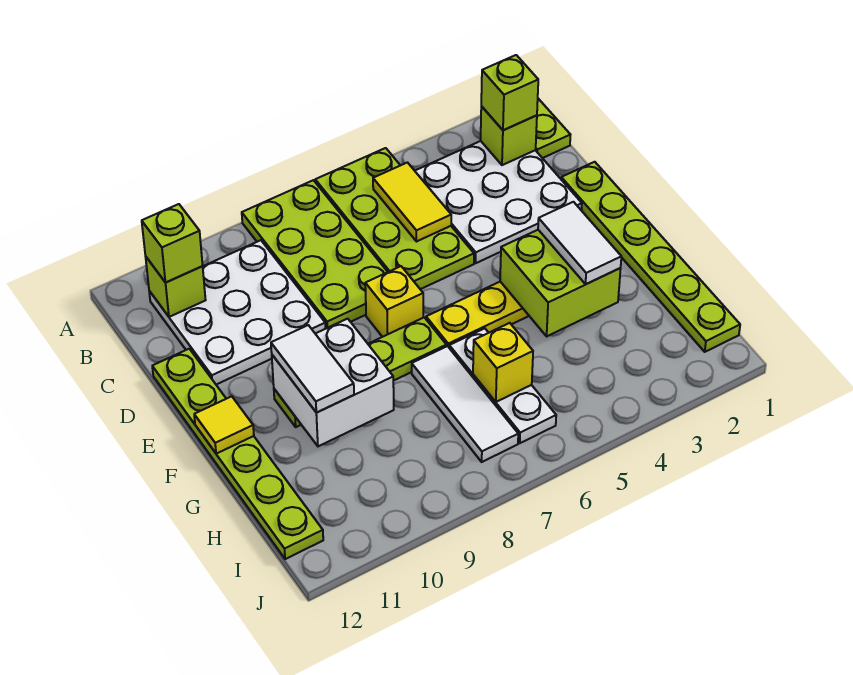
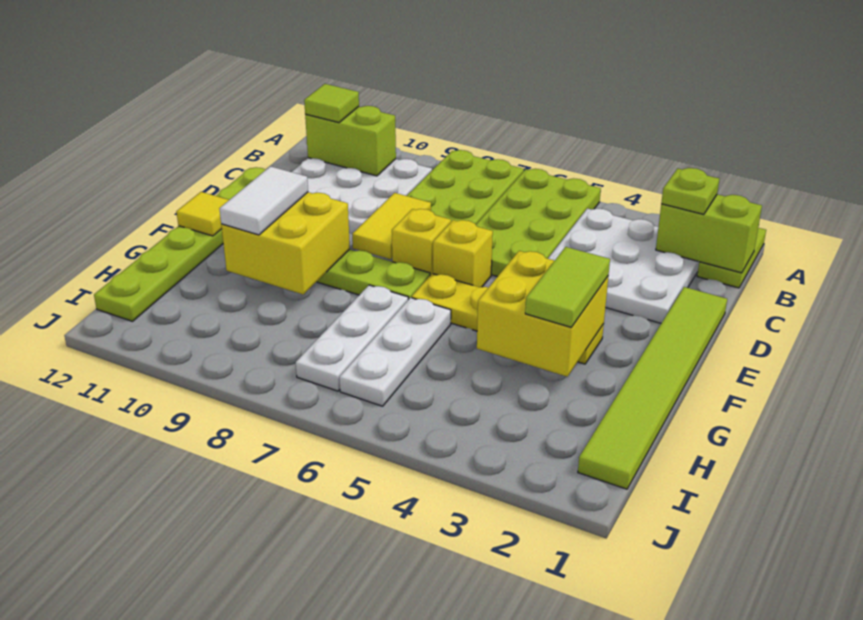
lime 1x1 brick [481,106,537,165] -> lime 1x2 brick [656,194,762,273]
lime 1x1 brick [481,55,538,130] -> lime 1x1 plate [661,168,719,214]
yellow 1x2 tile [373,163,451,242] -> yellow 1x2 tile moved to [352,193,431,259]
lime 1x1 brick [146,257,206,317] -> lime 1x2 brick [305,106,396,176]
lime 1x1 brick [142,204,203,282] -> lime 1x1 tile [304,84,359,123]
lime 1x6 plate [561,162,740,352] -> lime 1x6 tile [578,287,727,489]
lime 2x2 brick [500,230,621,336] -> yellow 2x2 brick [477,251,608,377]
white 1x2 tile [538,202,621,284] -> lime 1x2 tile [525,247,610,327]
white 2x2 brick [272,319,394,446] -> yellow 2x2 brick [221,192,350,294]
white 1x3 tile [412,346,518,462] -> white 1x3 plate [296,285,408,391]
yellow 1x1 brick [473,323,533,402] -> yellow 1x1 brick moved to [433,220,493,287]

